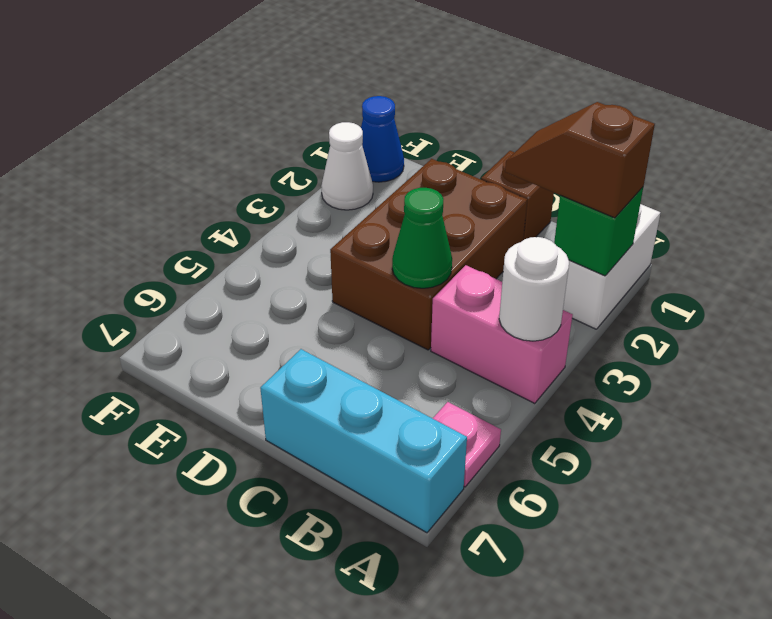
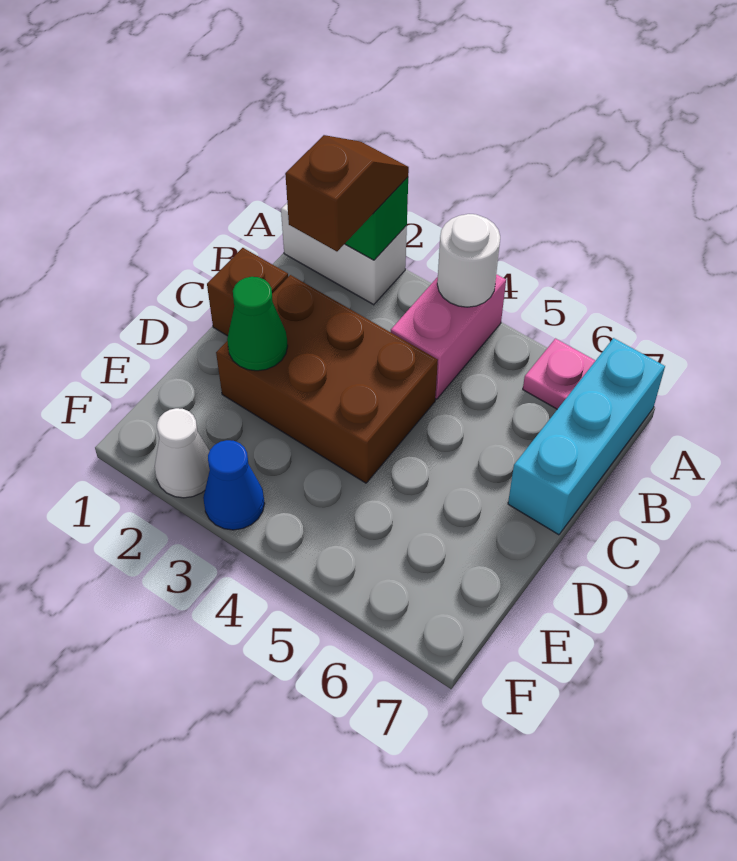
brown 1x2 slope [505,102,655,218] -> brown 1x2 slope turned to [285,135,409,251]
green 1x1 cone [392,188,452,288] -> green 1x1 cone moved to [227,277,288,371]
blue 1x1 cone [361,96,404,182] -> blue 1x1 cone moved to [203,440,265,530]

